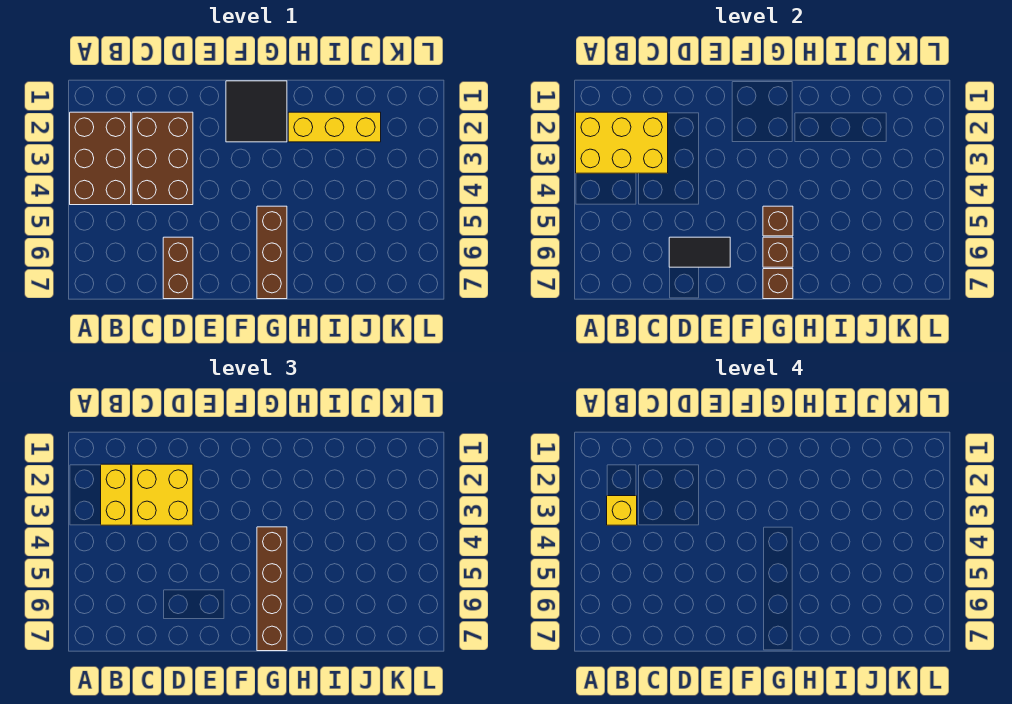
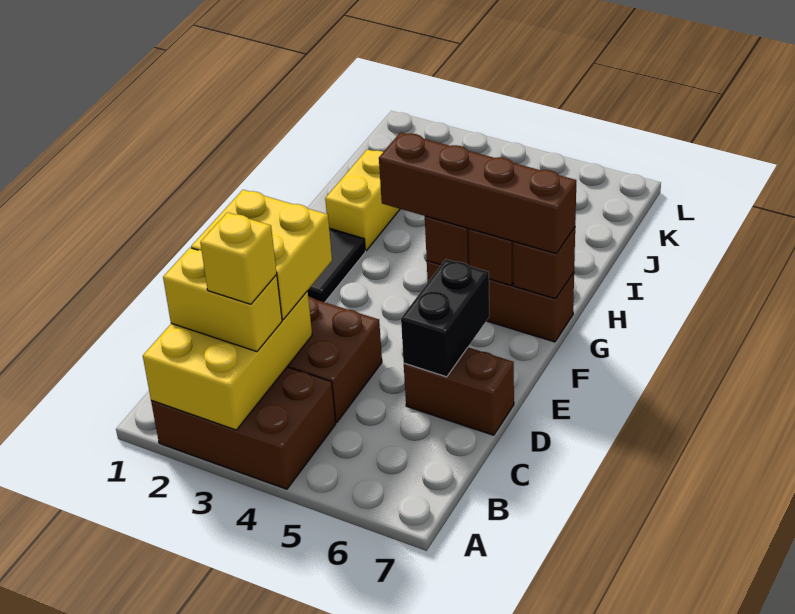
black 1x2 tile [669,237,730,267] -> black 1x2 brick [401,259,489,377]
yellow 1x3 brick [288,112,381,142] -> yellow 1x2 brick [325,149,400,251]

